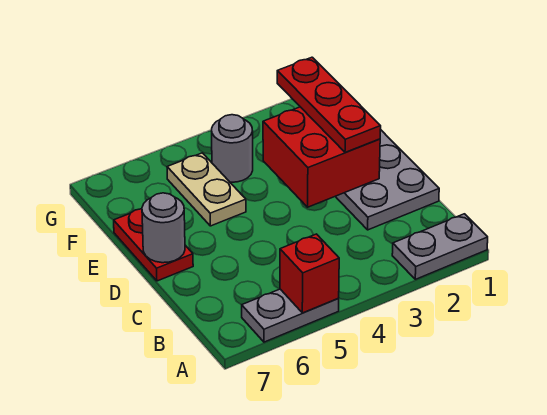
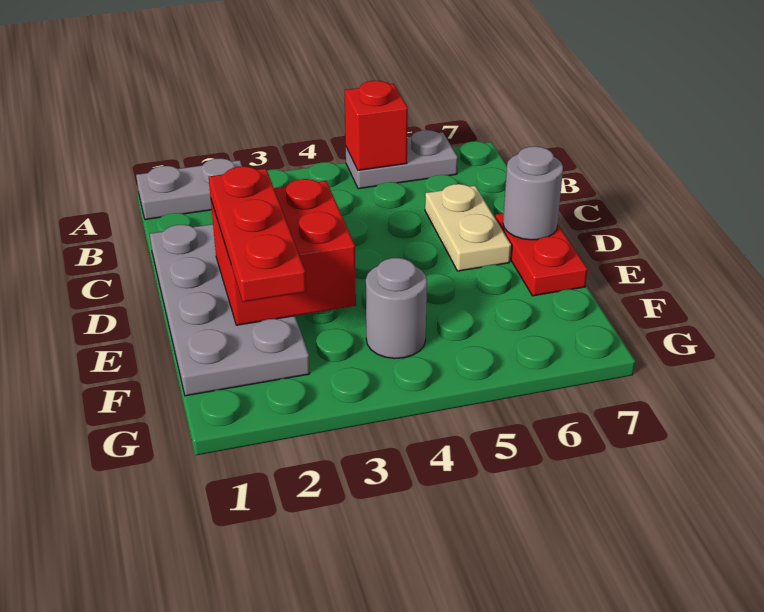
tan 1x2 plate [167,153,246,226] -> tan 1x2 plate moved to [425,184,511,271]

